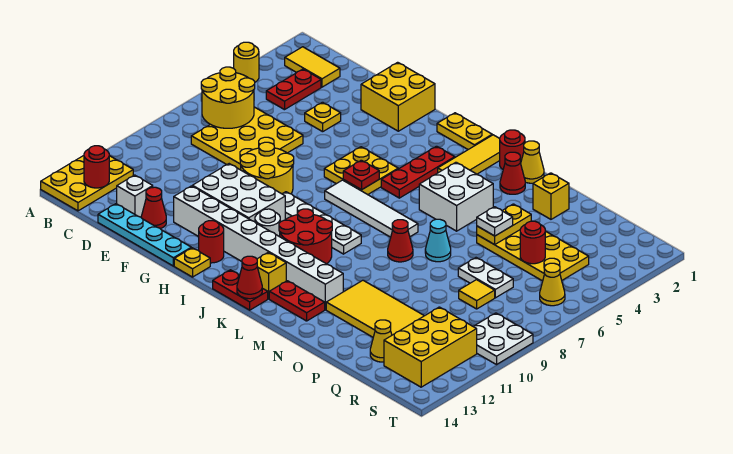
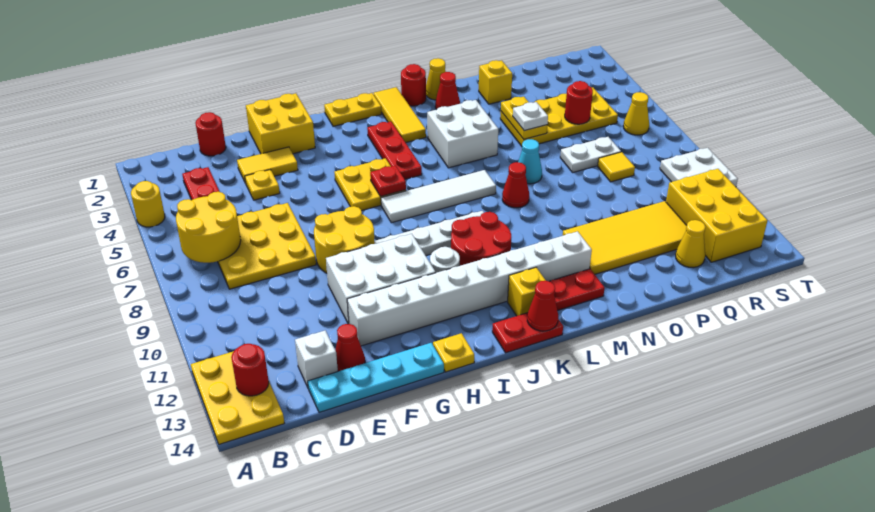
yellow 1x2 tile [285,47,340,87] -> yellow 1x2 tile moved to [237,147,298,183]
red 1x1 round brick [199,221,224,263] -> red 1x1 round brick moved to [195,112,226,156]

